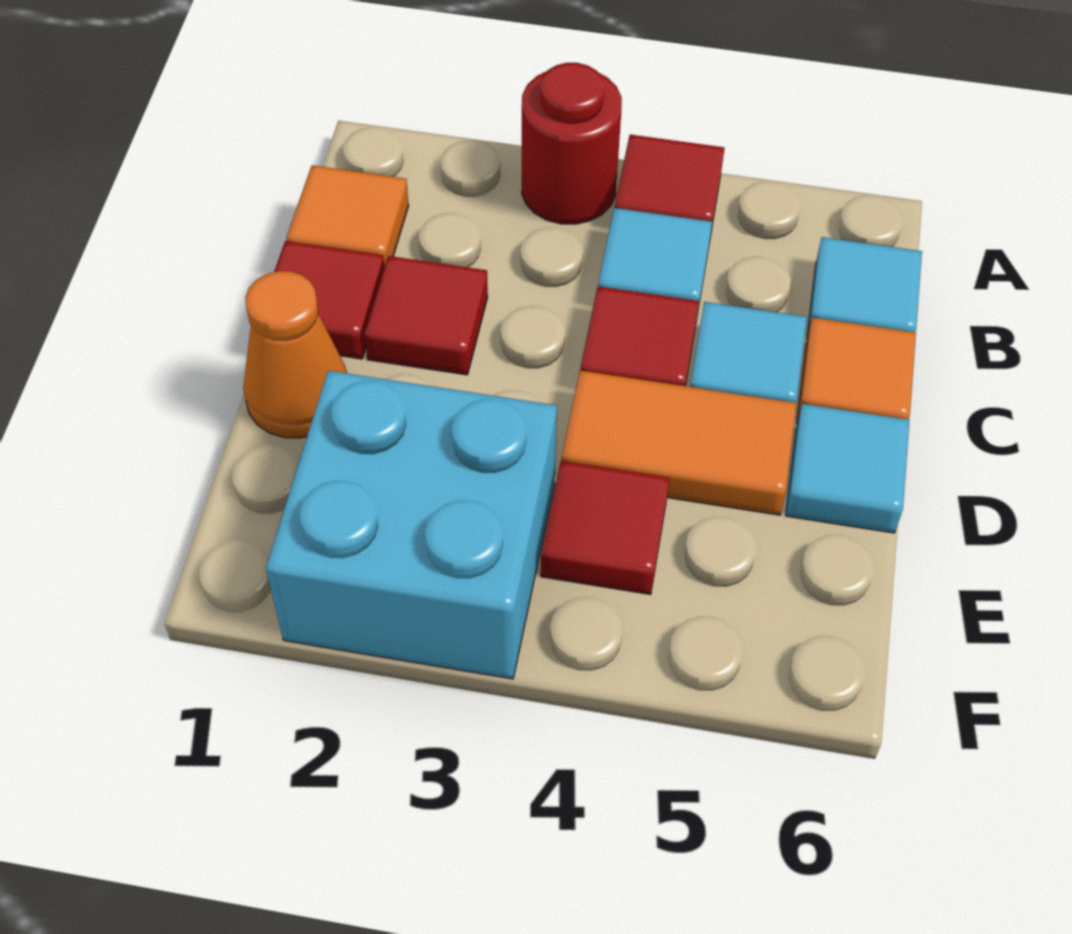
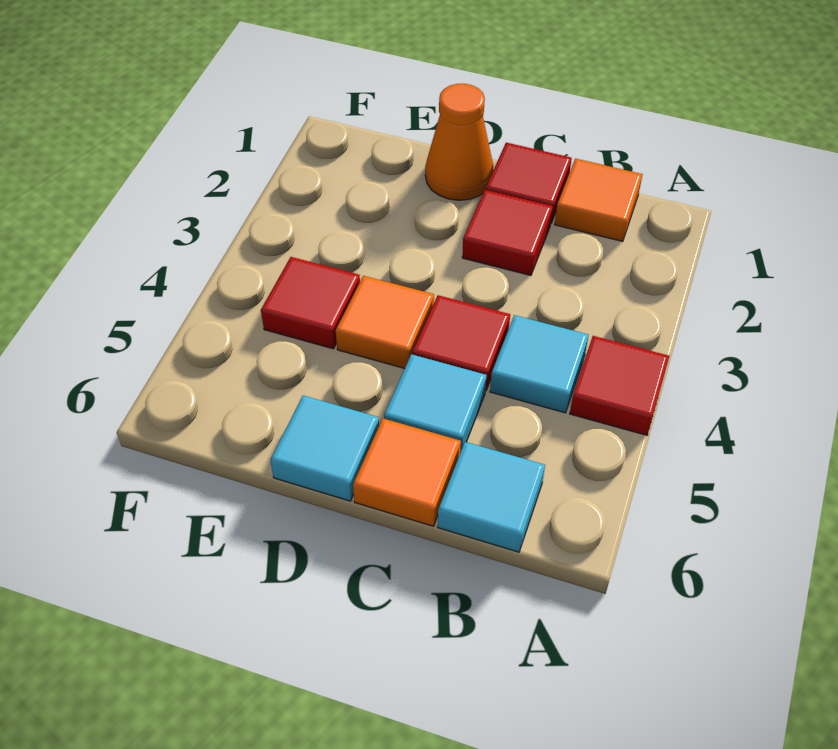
red 1x1 round brick [522,63,622,224] -> none
orange 1x2 tile [562,370,796,515] -> orange 1x1 tile [336,276,434,369]
cyan 2x2 brick [266,371,557,679] -> none

